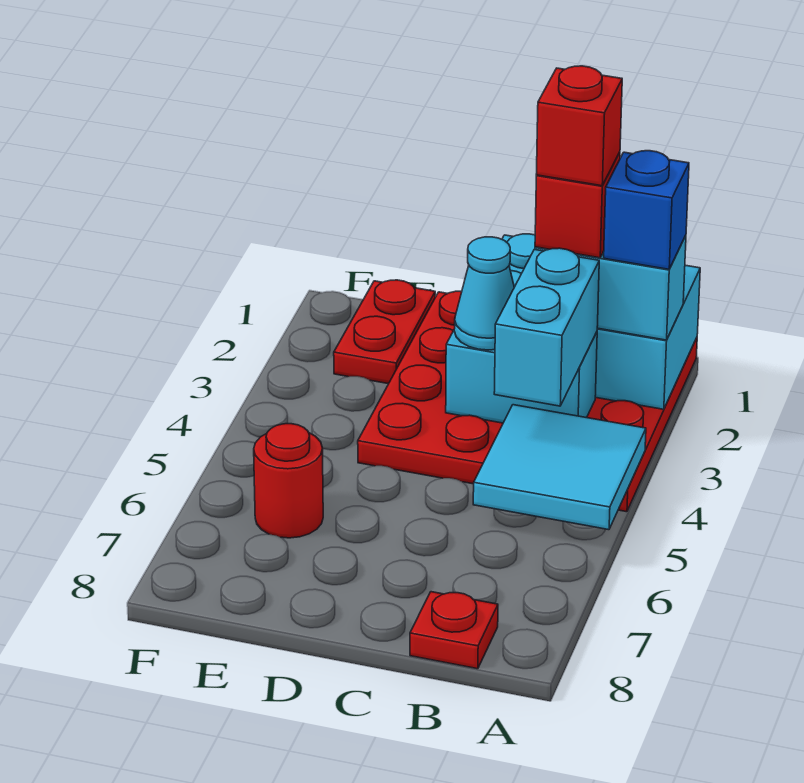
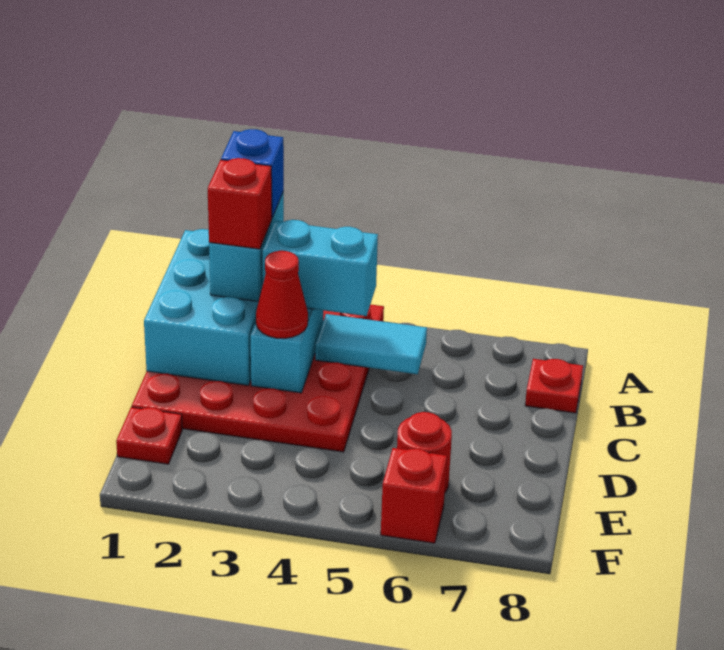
cyan 2x2 tile [473,405,646,530] -> cyan 1x2 tile [315,314,427,374]
red 1x1 brick [536,66,622,186] -> red 1x1 brick moved to [381,448,447,543]
cyan 1x1 cone [454,237,514,350] -> red 1x1 cone [256,251,308,338]
red 1x2 plate [334,280,435,384] -> red 1x1 plate [116,407,182,464]

